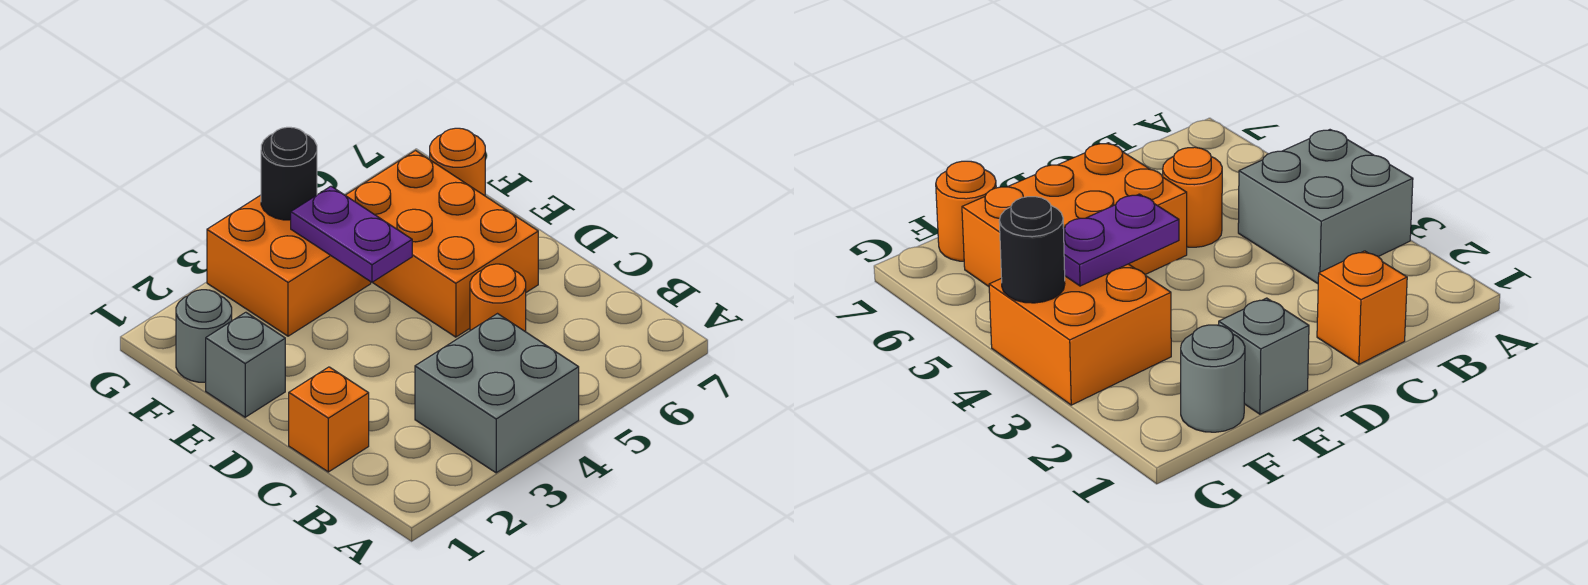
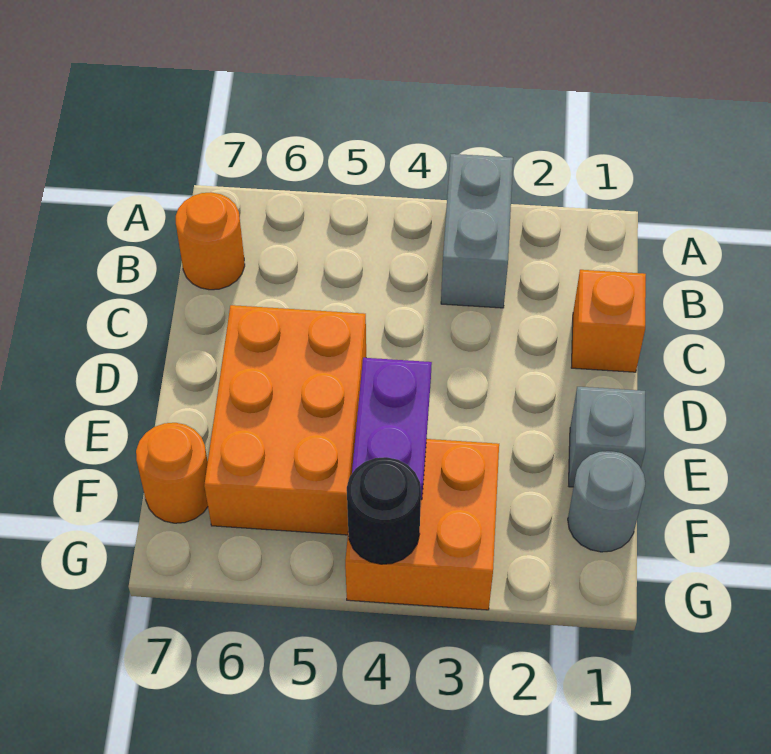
grey 2x2 brick [415,314,579,473] -> grey 1x2 brick [441,154,513,308]
orange 1x1 round brick [470,264,526,332] -> orange 1x1 round brick moved to [176,192,245,290]

